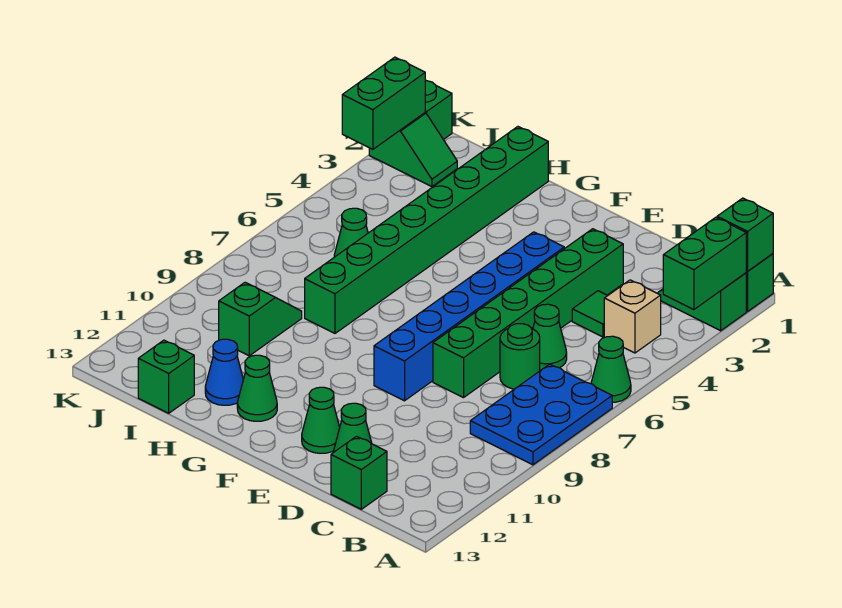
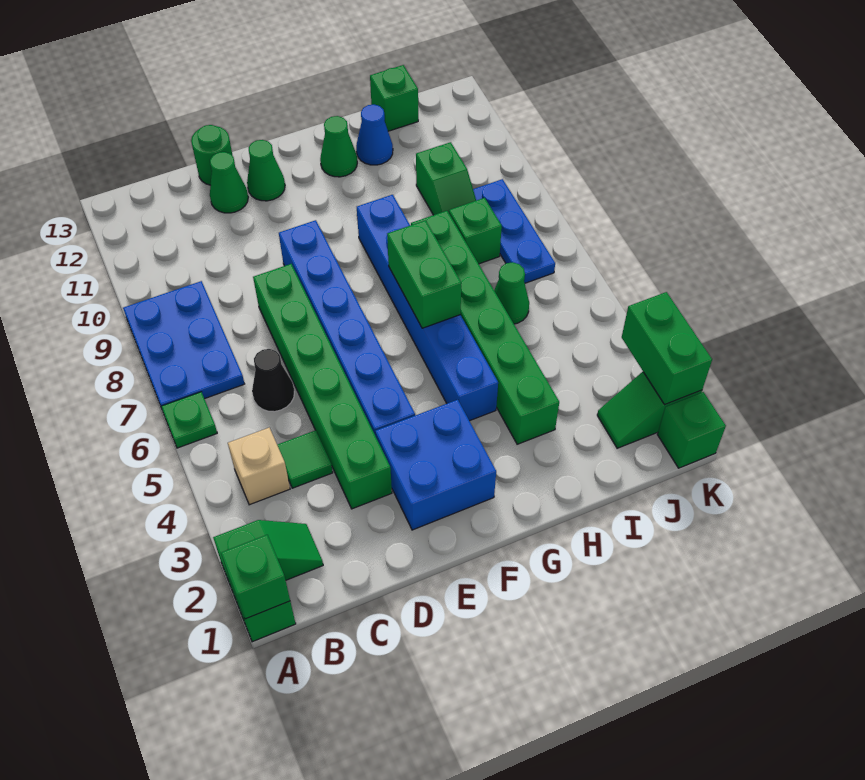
green 1x2 brick [663,217,746,310] -> green 1x2 brick moved to [387,220,461,328]
green 1x1 cone [591,336,631,402] -> green 1x1 plate [161,392,217,448]
green 1x1 cone [533,304,567,370] -> black 1x1 cone [252,349,294,412]
green 1x1 round brick [500,324,540,389] -> green 1x1 round brick moved to [191,125,233,185]
green 1x1 brick [331,436,387,509] -> green 1x1 brick moved to [449,198,502,264]
none -> blue 2x2 brick [375,400,496,530]
none -> blue 1x6 brick [357,195,498,421]
green 1x8 brick [305,127,548,333] -> green 1x6 brick [411,211,559,444]
none -> blue 1x3 plate [473,179,555,283]

